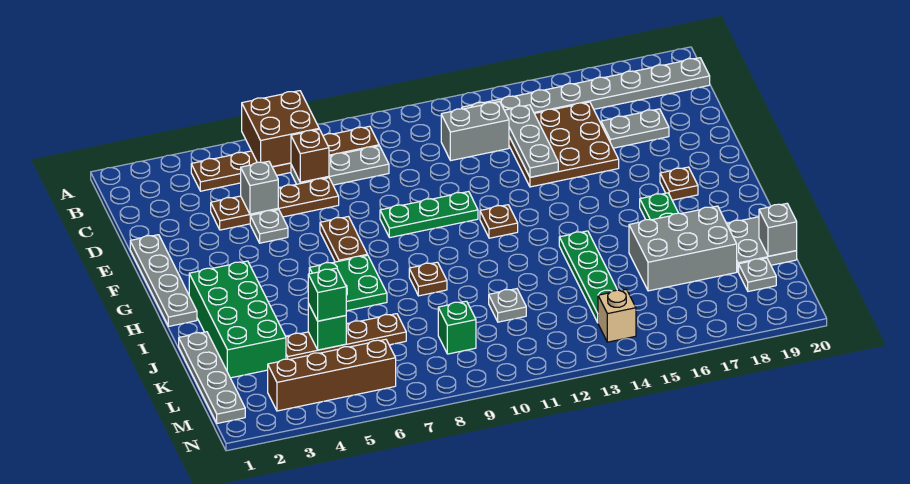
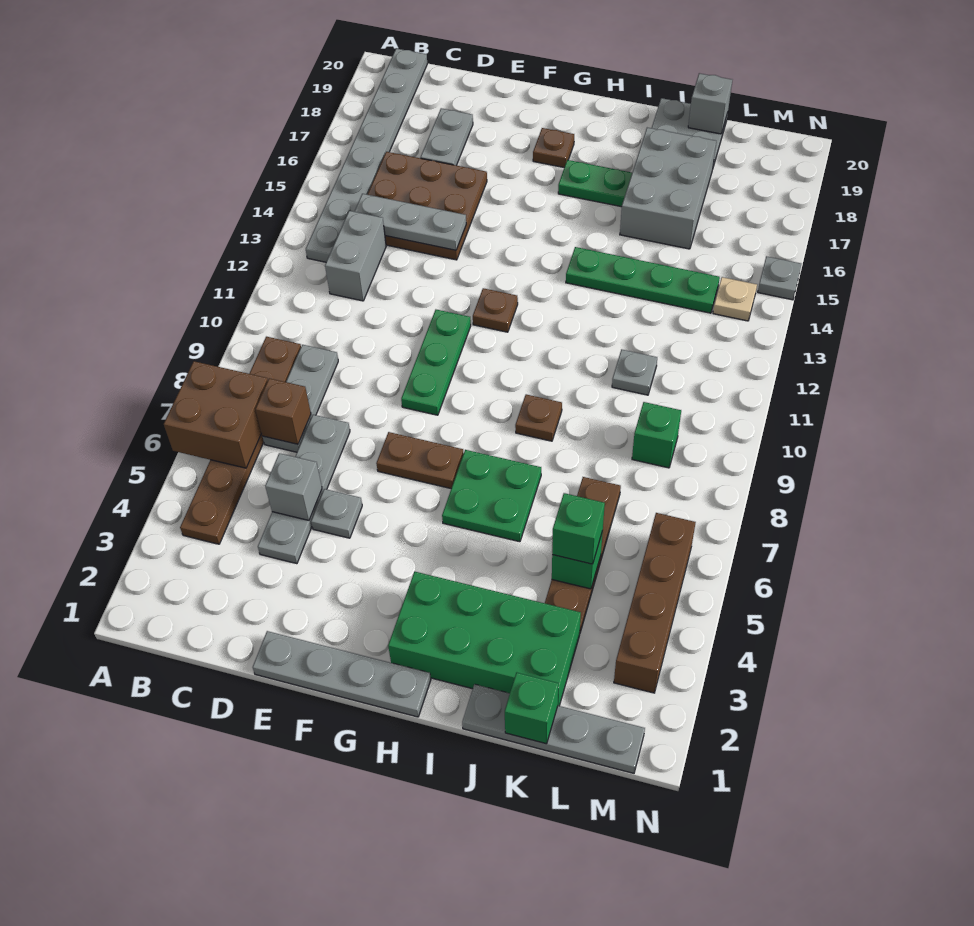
brown 1x4 plate [211,178,339,230] -> grey 1x4 plate [258,415,350,564]
none -> green 1x1 brick [505,673,559,744]
grey 1x1 plate [739,258,776,291] -> grey 1x1 plate moved to [758,256,801,300]
tan 1x1 brick [598,289,636,342] -> tan 1x1 plate [713,277,757,321]

